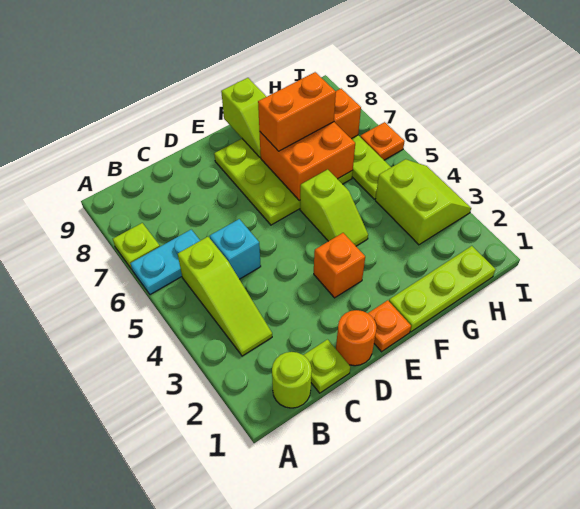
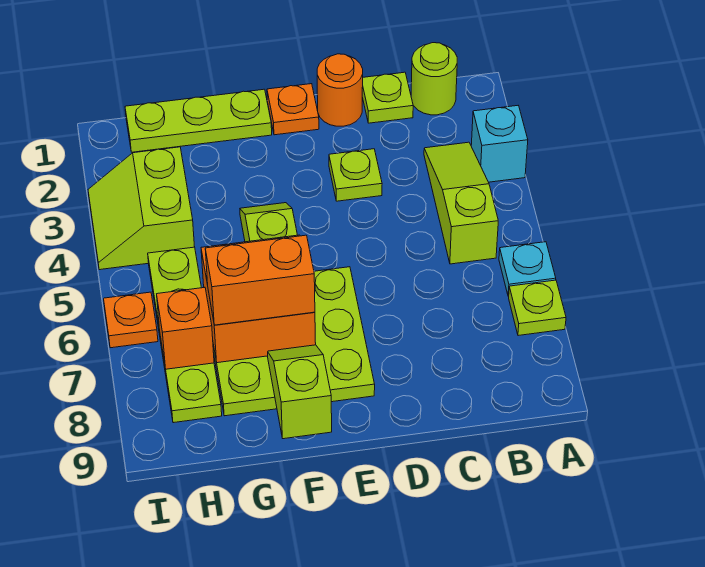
cyan 1x2 plate [130,230,200,295] -> cyan 1x1 plate [499,242,556,296]
cyan 1x1 brick [210,219,261,279] -> cyan 1x1 brick moved to [471,106,528,182]
none -> lime 1x1 plate [329,149,382,201]
orange 1x1 brick [314,233,365,298] -> none

